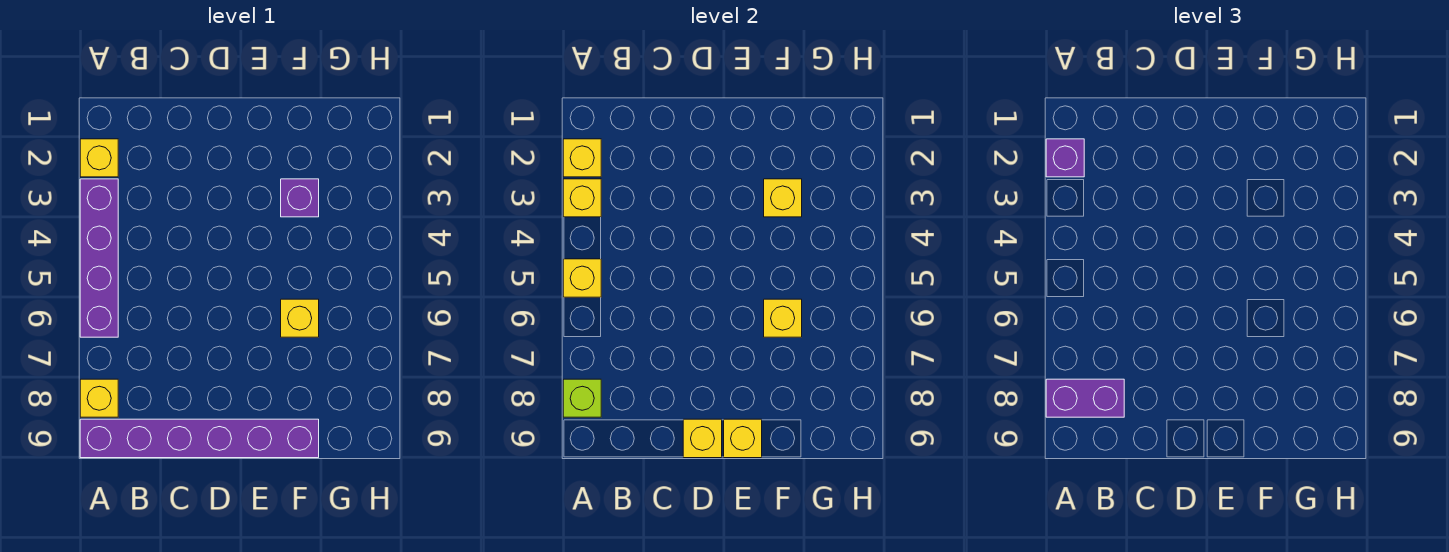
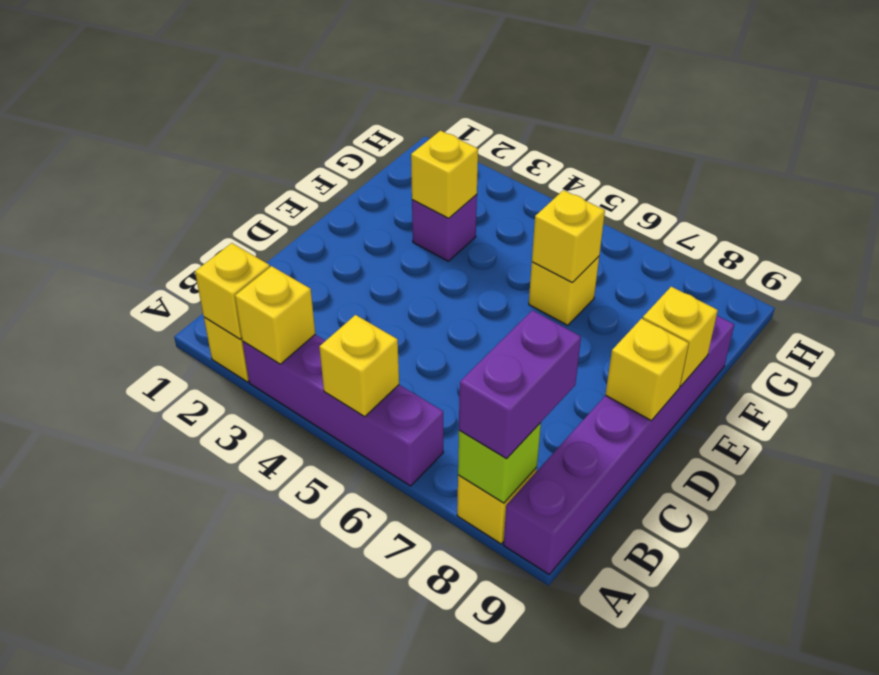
purple 1x1 brick [1046,139,1084,177] -> none

